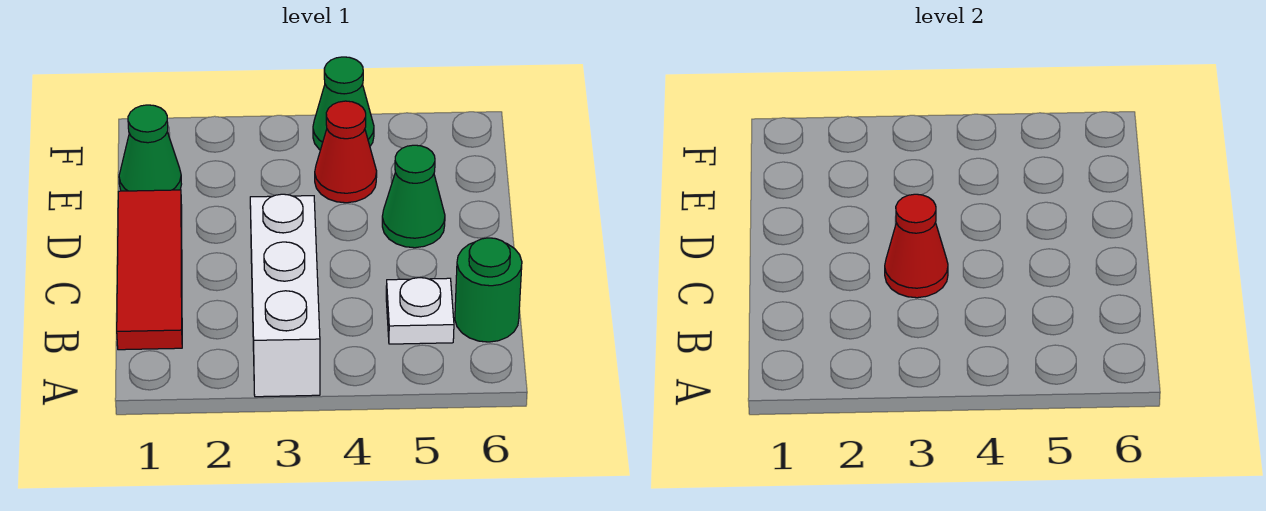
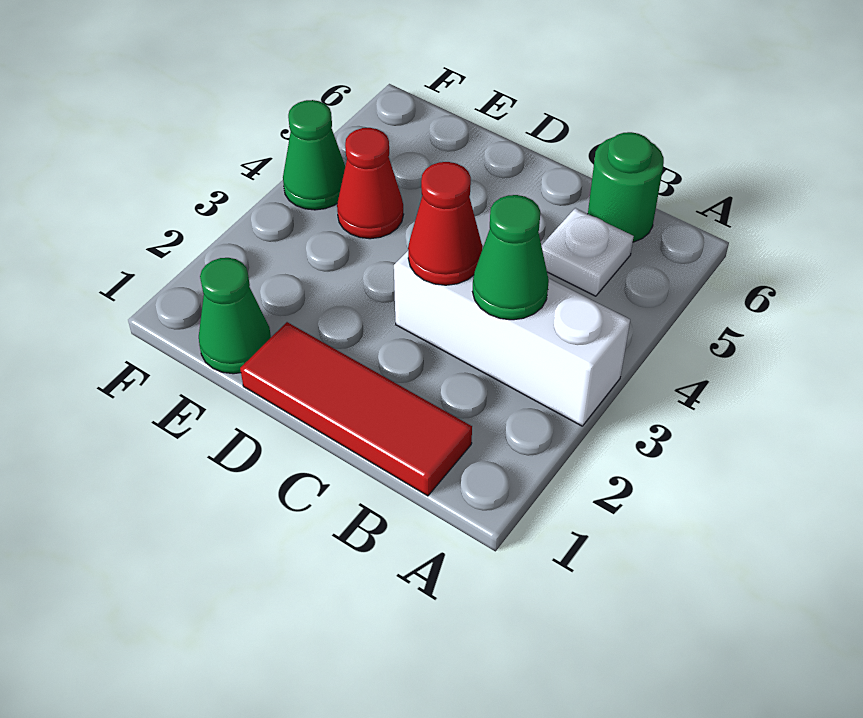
green 1x1 cone [382,145,445,248] -> green 1x1 cone moved to [473,195,549,320]

